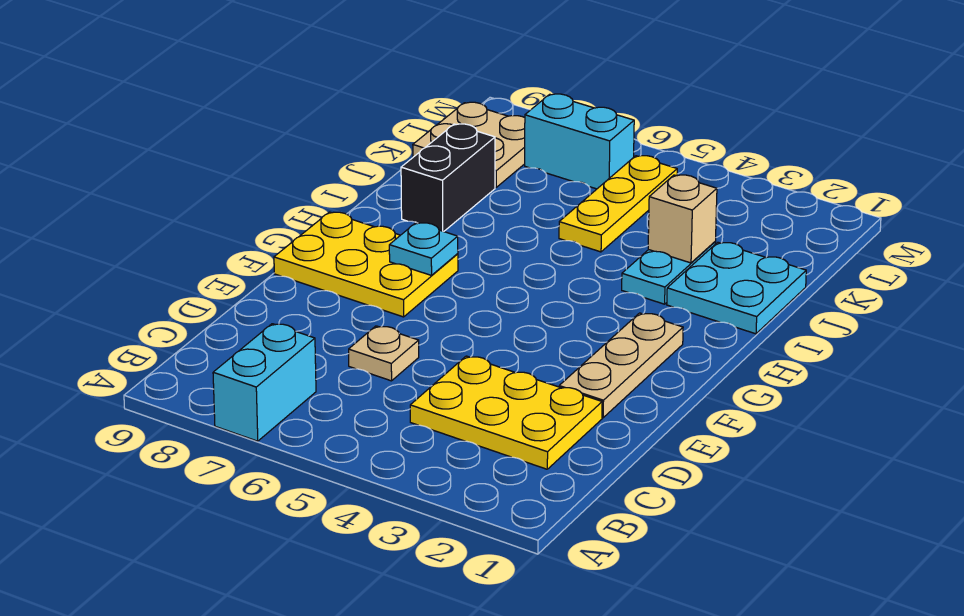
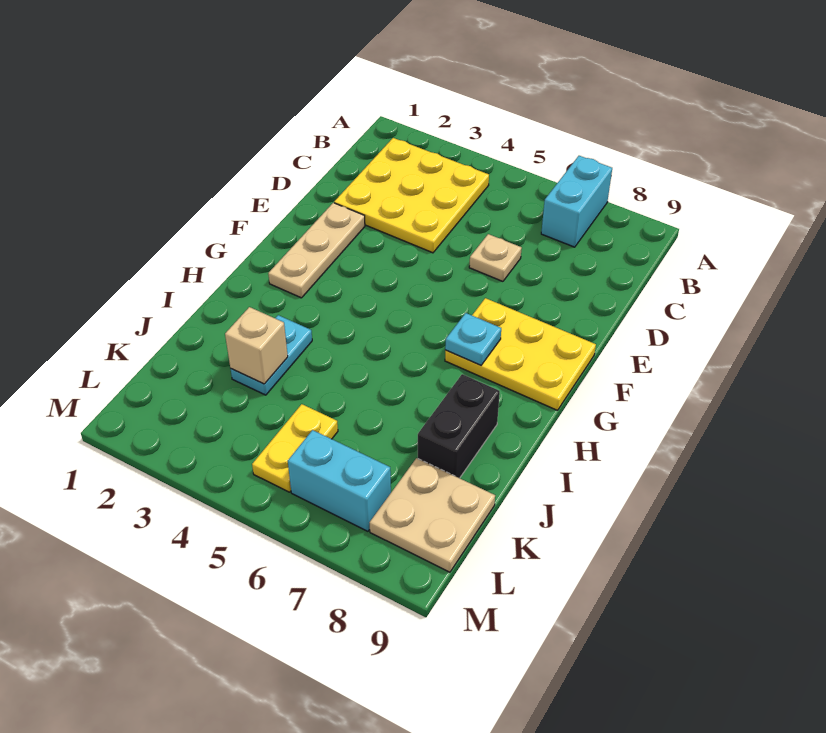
yellow 2x3 plate [410,356,602,469] -> yellow 3x3 plate [334,138,489,253]
cyan 2x2 plate [667,242,806,334] -> none
yellow 1x3 plate [559,156,677,252] -> yellow 1x2 plate [252,404,338,492]

